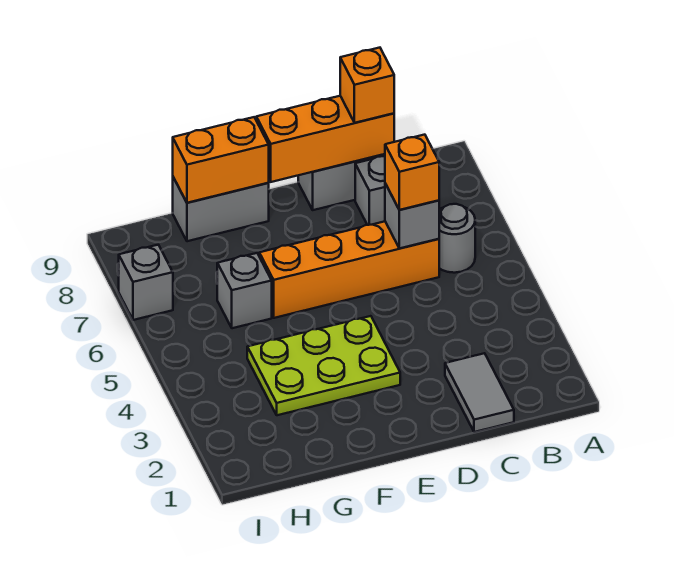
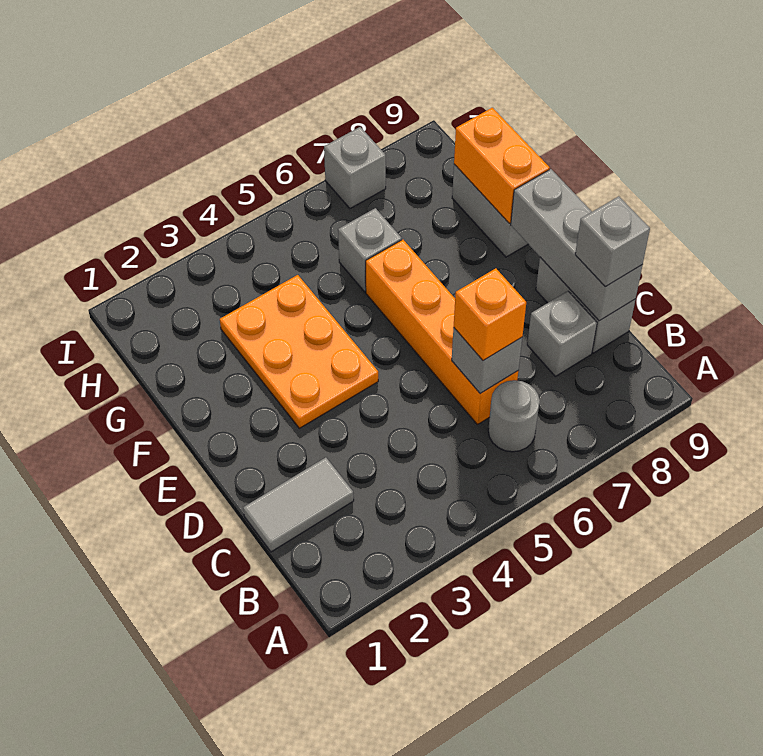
orange 1x3 brick [256,96,394,182] -> grey 1x3 brick [511,169,642,321]
orange 1x1 brick [340,48,394,123] -> grey 1x1 brick [575,196,650,287]
lime 2x3 plate [247,316,400,415] -> orange 2x3 plate [220,275,378,428]

